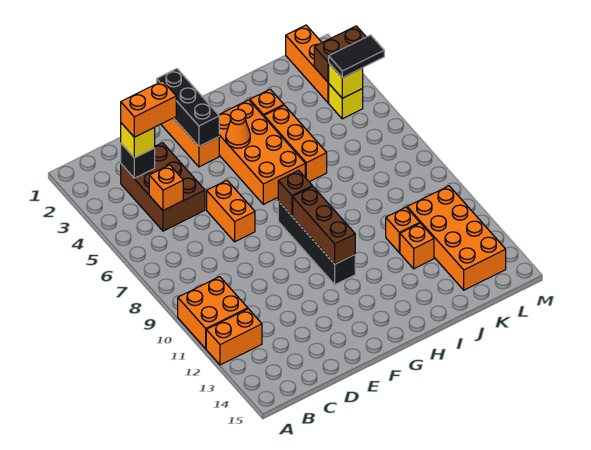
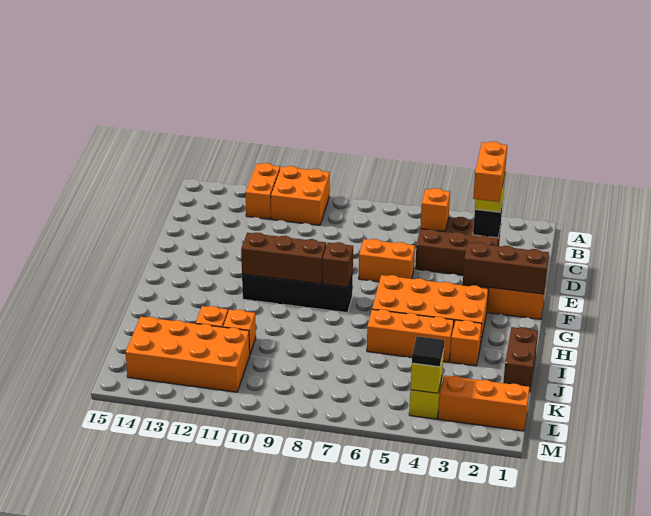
black 1x3 brick [157,69,219,146] -> brown 1x3 brick [463,242,549,294]
orange 1x1 cone [226,109,250,148] -> none
brown 1x2 brick [314,26,366,82] -> brown 1x2 brick moved to [503,327,538,392]
black 1x2 tile [329,35,384,78] -> black 1x1 tile [412,336,444,367]

